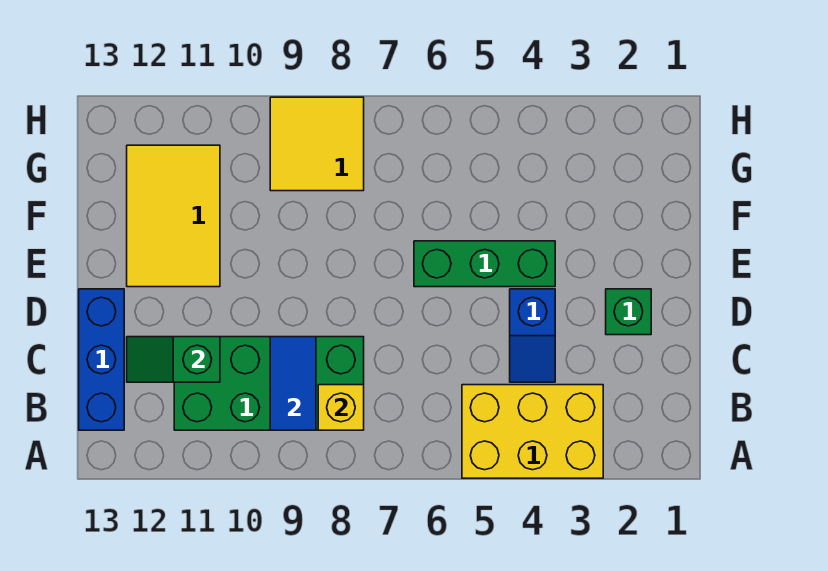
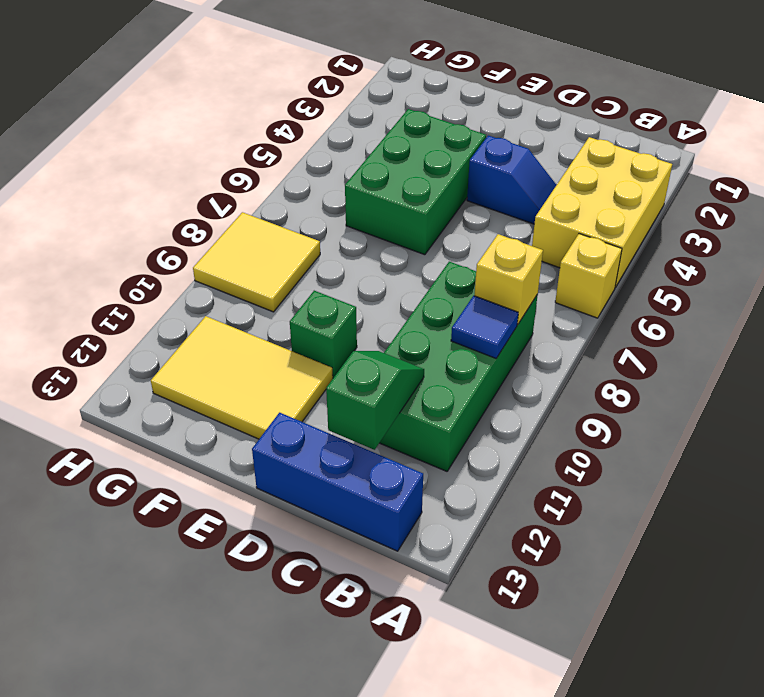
none -> yellow 1x1 brick [555,234,622,318]
blue 1x2 tile [270,337,316,430] -> blue 1x1 tile [451,296,518,358]
green 1x2 slope [127,337,220,382] -> green 1x2 slope turned to [326,351,424,450]
green 1x1 brick [606,289,651,335] -> green 1x1 brick moved to [290,291,357,378]
green 1x3 brick [414,241,555,287] -> green 2x3 brick [345,109,486,255]

